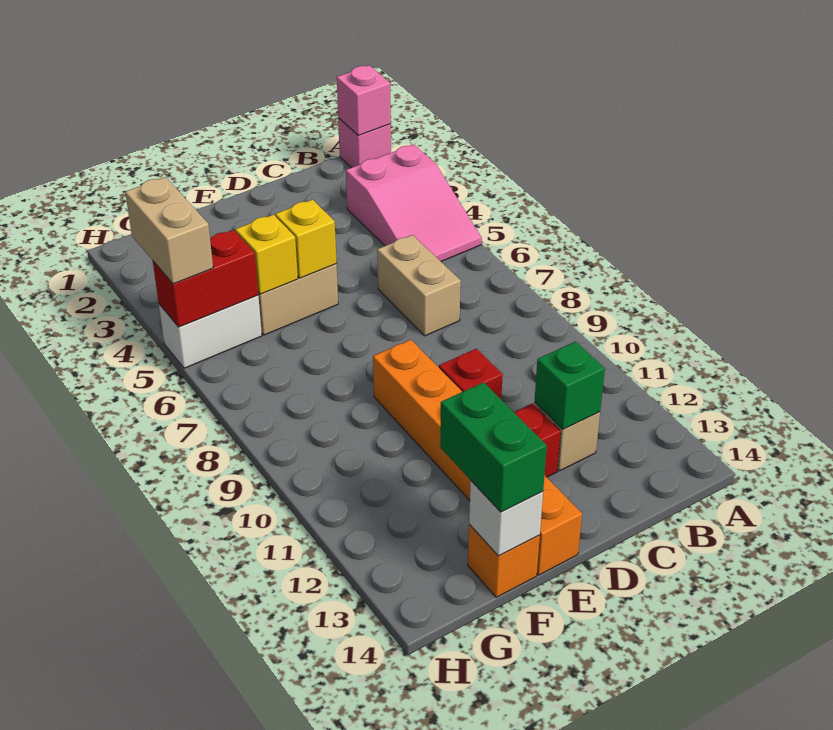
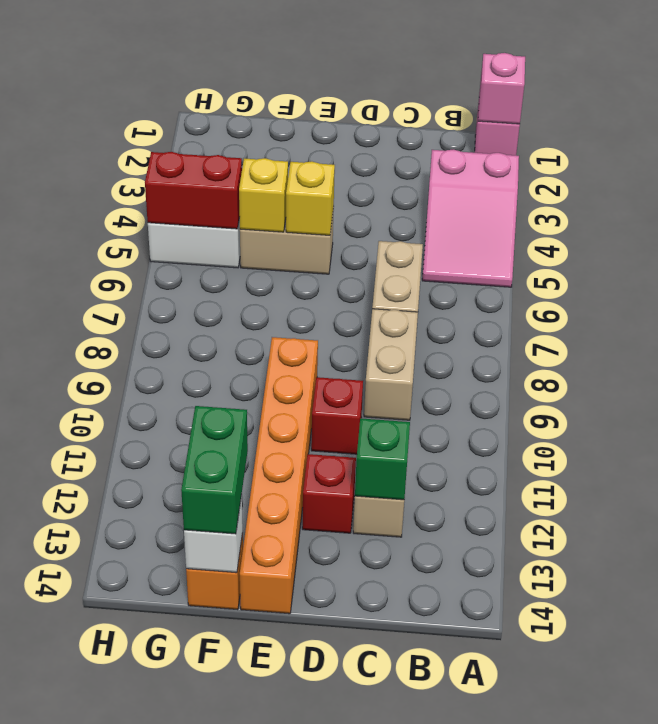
tan 1x2 brick [125,177,213,284] -> tan 1x2 brick moved to [364,309,418,420]

